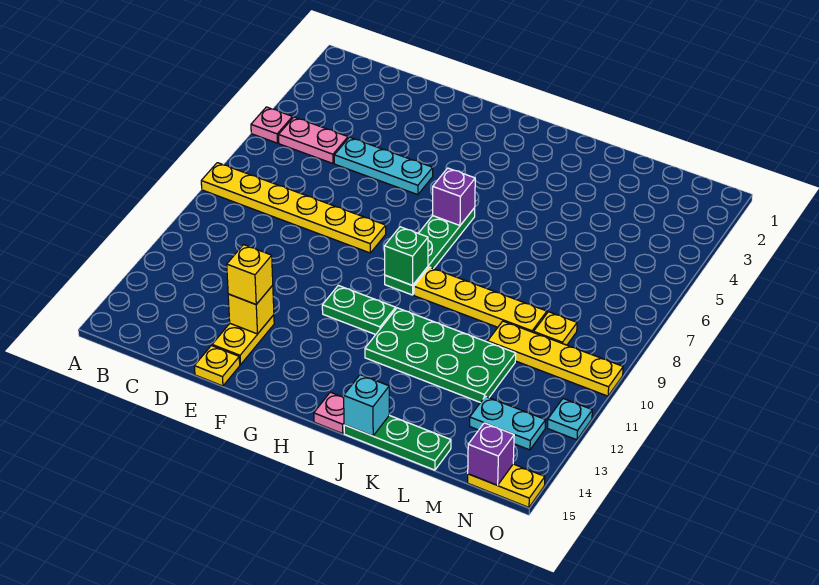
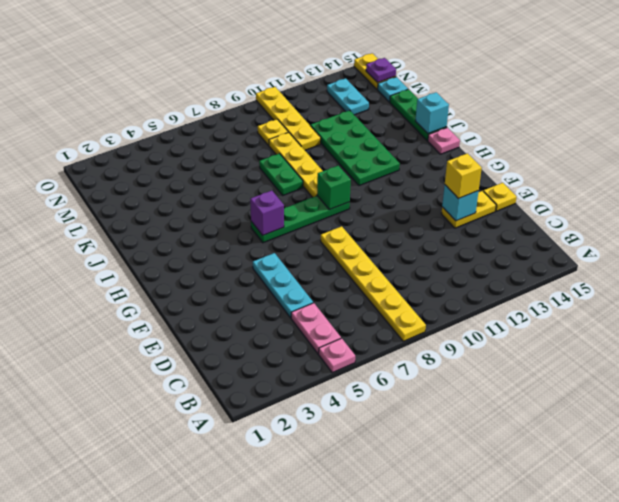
yellow 1x1 brick [228,285,274,334] -> cyan 1x1 brick [442,185,479,221]
green 1x2 plate [322,285,396,335] -> green 1x2 plate moved to [259,154,303,195]
purple 1x1 brick [468,423,514,485] -> purple 1x1 plate [366,58,396,83]
cyan 1x1 plate [547,399,592,440] -> cyan 1x1 plate moved to [378,77,408,102]

